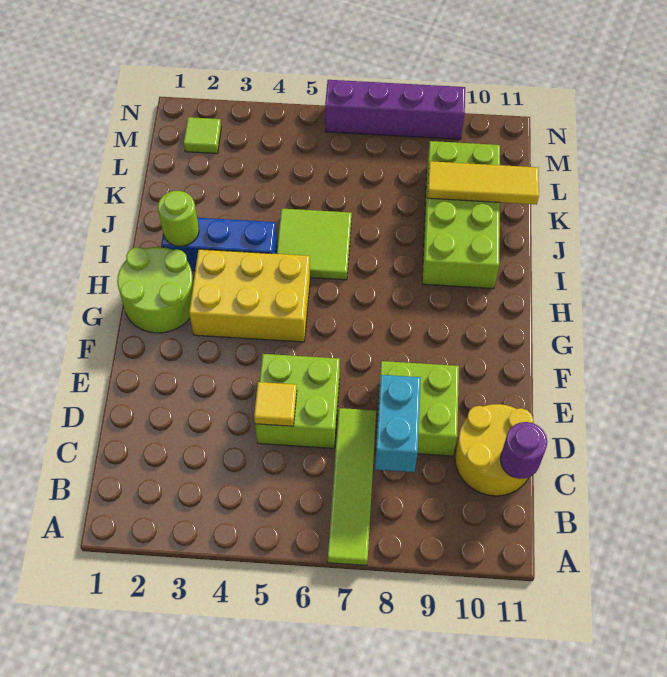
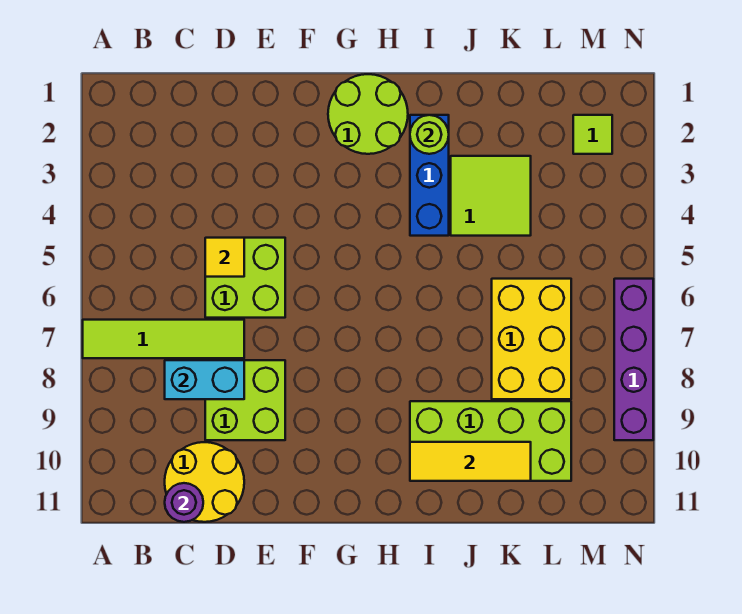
yellow 2x3 brick [189,249,310,342] -> yellow 2x3 brick moved to [492,279,571,399]
lime 2x2 tile [277,209,352,280] -> lime 2x2 tile moved to [451,156,531,236]
yellow 1x3 tile [428,161,539,205] -> yellow 1x3 tile turned to [410,442,531,481]

